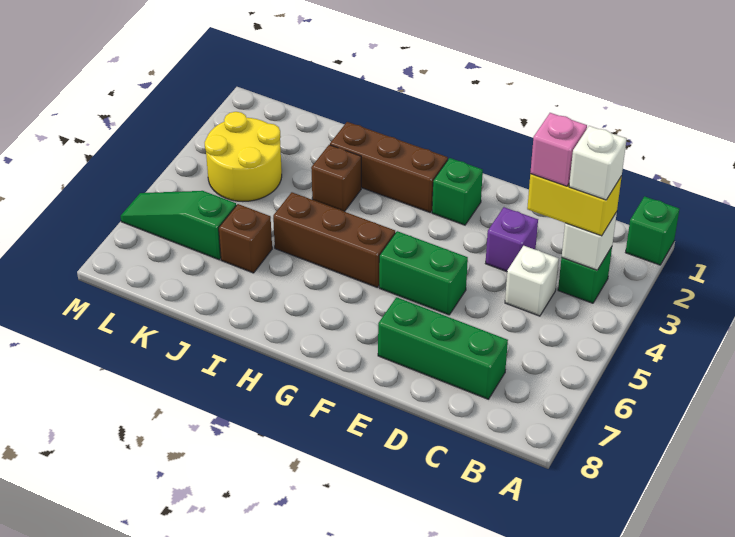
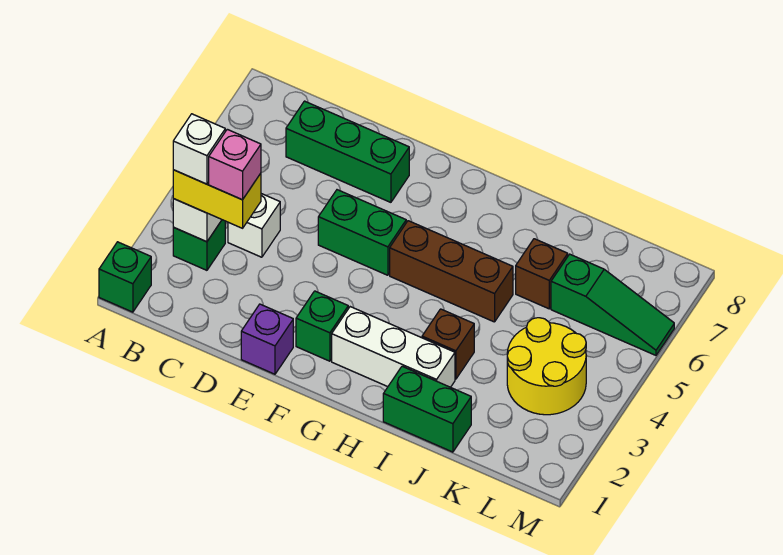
purple 1x1 brick [486,207,538,272] -> purple 1x1 brick moved to [241,304,293,374]
brown 1x3 brick [330,122,448,212] -> white 1x3 brick [332,307,455,387]
none -> green 1x2 brick [383,366,471,452]

